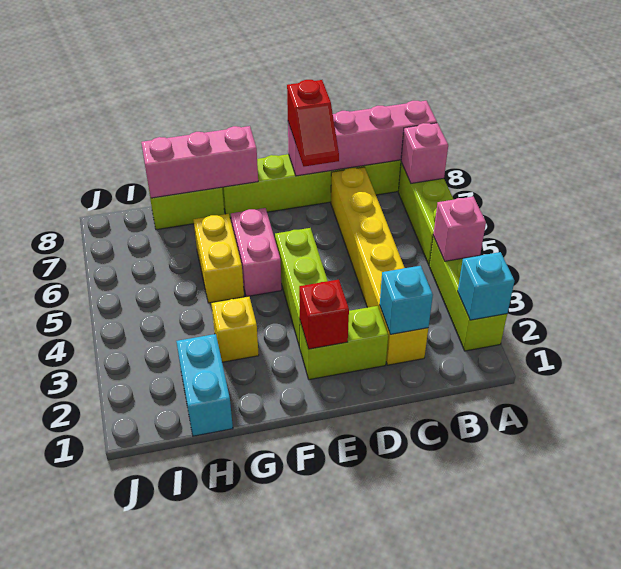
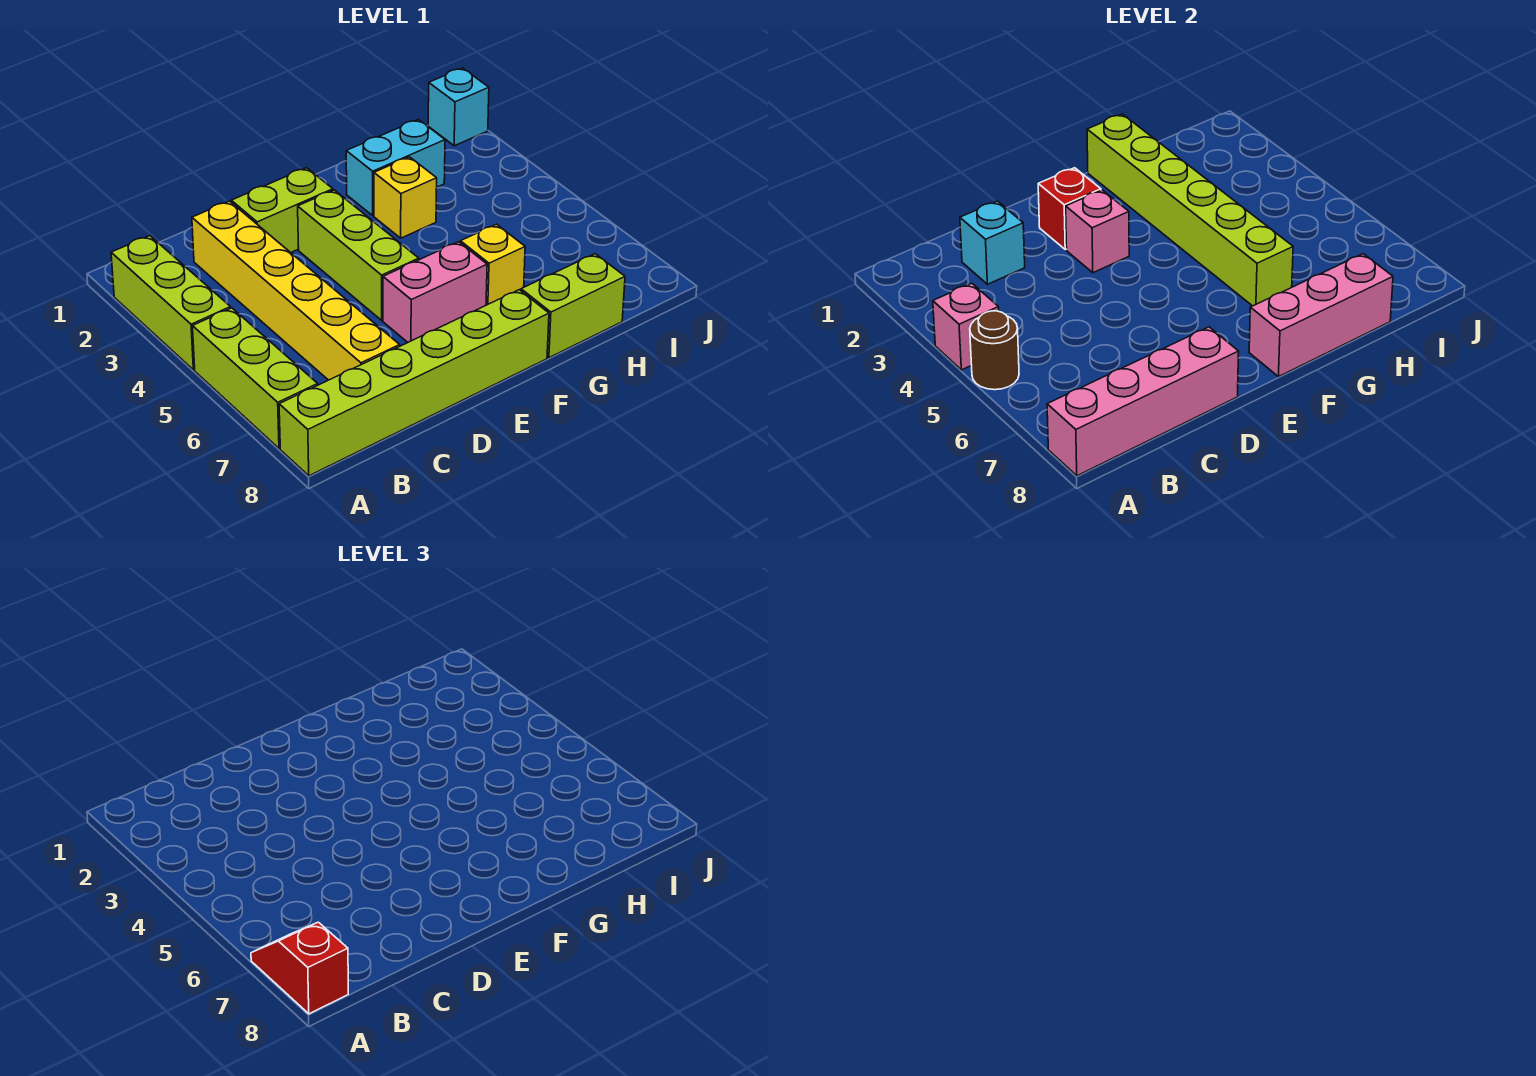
cyan 1x1 brick [458,252,514,320] -> cyan 1x1 brick moved to [428,68,489,146]
none -> brown 1x1 round brick [970,311,1019,390]
pink 1x1 brick [401,123,448,183] -> pink 1x1 brick moved to [1066,190,1129,273]
red 1x2 slope [287,80,339,166] -> red 1x2 slope moved to [251,922,348,1014]
pink 1x2 brick [231,208,282,297] -> pink 1x2 brick turned to [383,242,487,342]
none -> lime 1x6 brick [1087,114,1293,306]
yellow 1x2 brick [193,214,244,303] -> yellow 1x1 brick [460,224,525,305]
cyan 1x2 brick [176,334,233,436] -> cyan 1x2 brick turned to [346,119,445,216]

